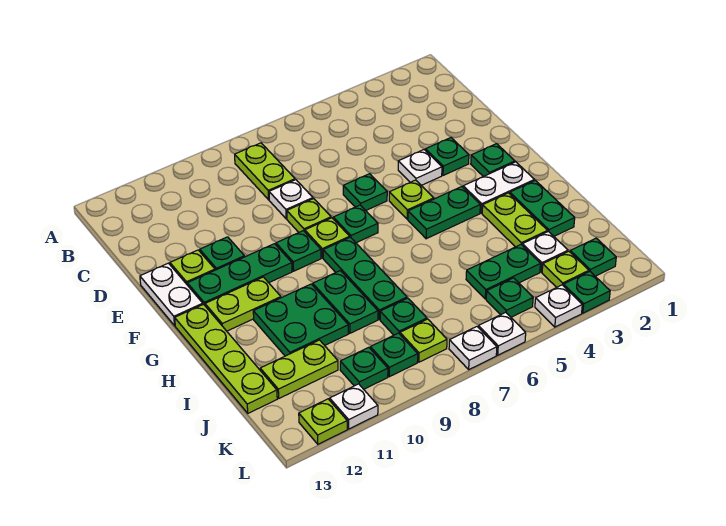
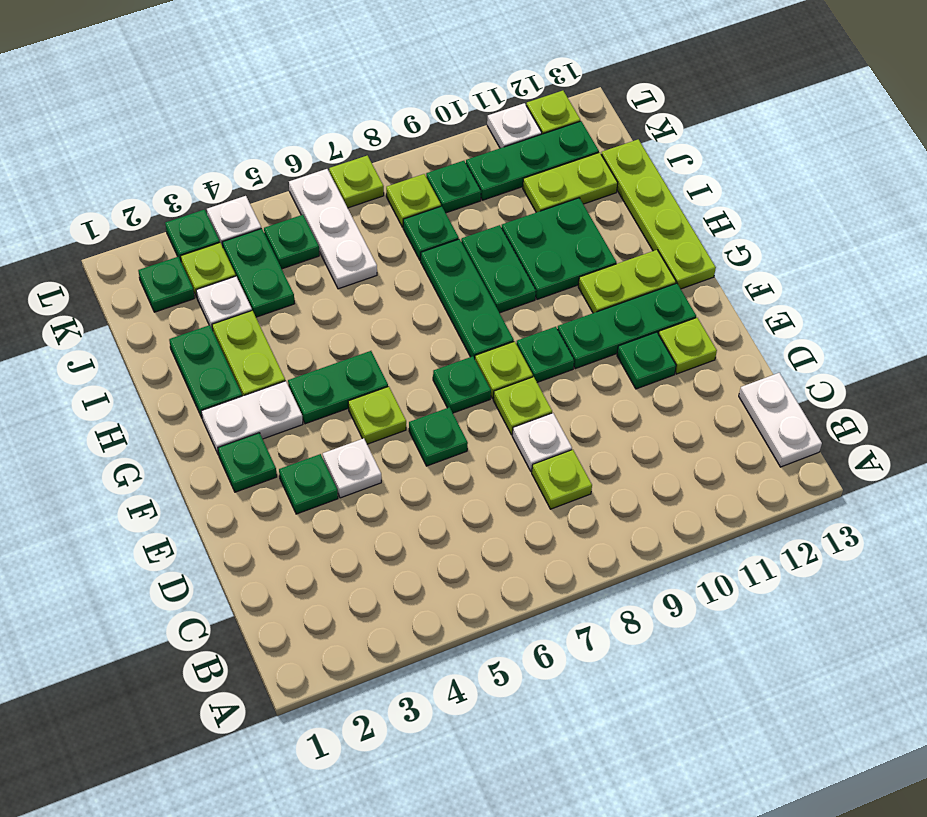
lime 1x2 plate [235,143,295,200] -> lime 1x1 plate [532,450,592,509]
white 1x2 plate [140,263,203,326] -> white 1x2 plate moved to [739,373,822,467]
green 1x2 plate [466,245,540,299] -> green 1x2 plate turned to [223,228,295,317]
green 1x1 plate [340,347,388,389] -> green 1x3 plate [466,121,599,200]
white 1x1 plate [478,312,526,355] -> white 1x3 plate [289,169,377,289]
white 1x1 plate [449,327,497,369] -> lime 1x1 plate [329,156,384,208]

